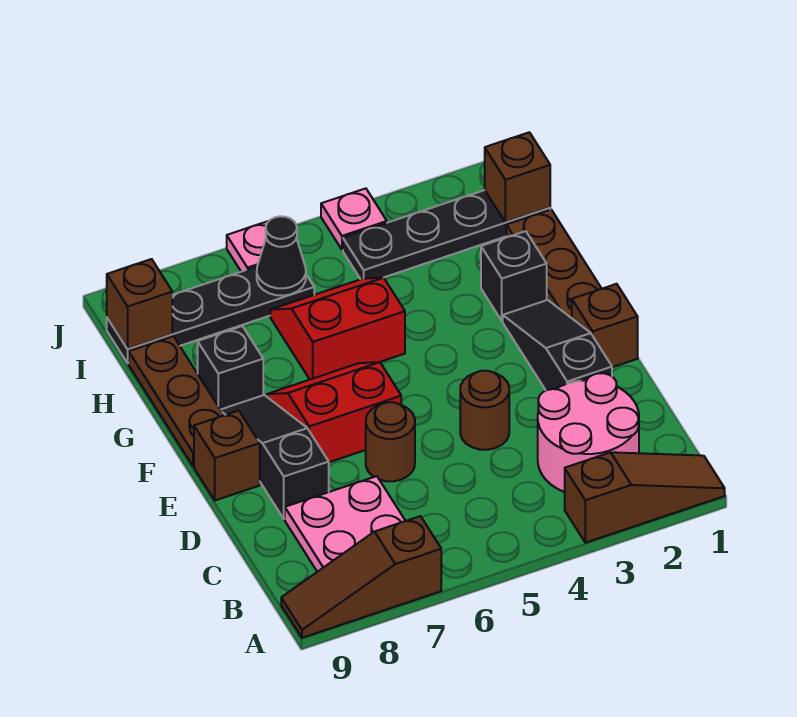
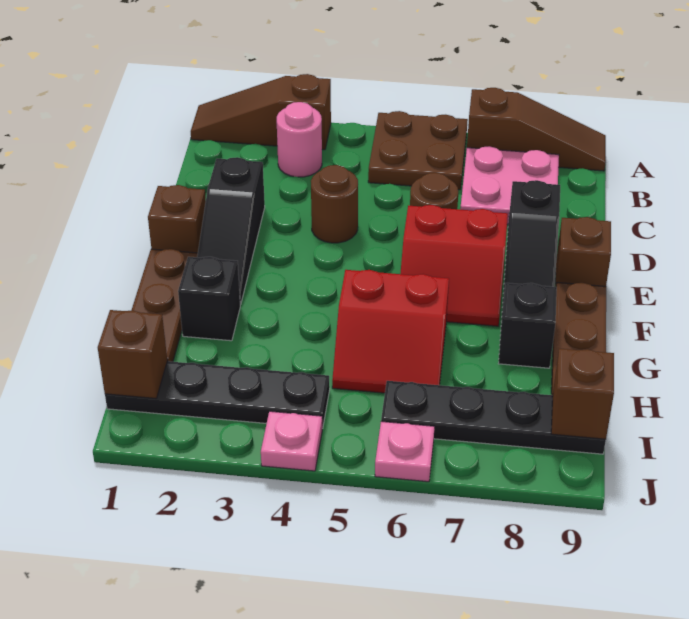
none -> brown 2x2 plate [368,111,468,190]
pink 2x2 round brick [538,373,639,492] -> pink 1x1 round brick [277,102,322,177]
black 1x1 cone [257,216,306,296] -> none

